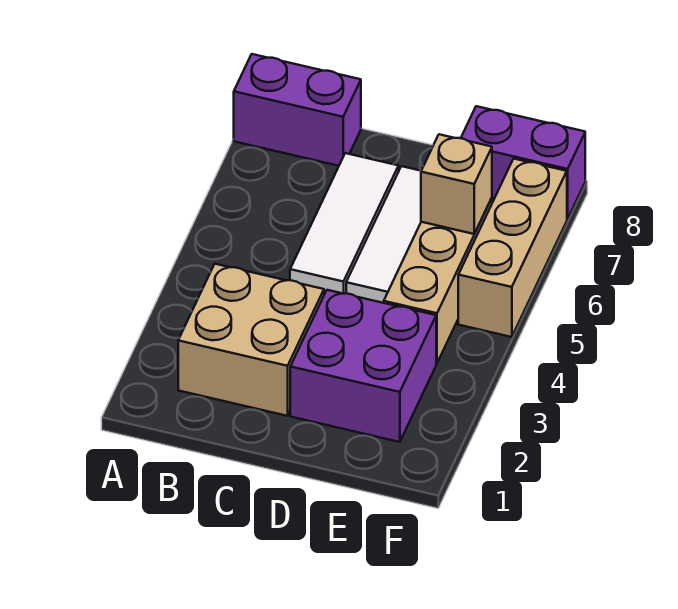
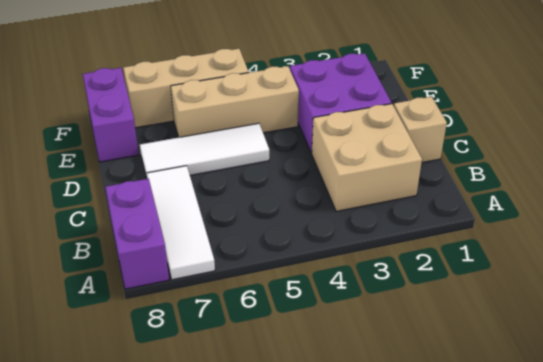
white 1x3 tile [290,153,399,294] -> white 1x3 tile turned to [147,166,215,280]
tan 1x1 brick [421,134,492,234] -> tan 1x1 brick moved to [394,97,447,163]

